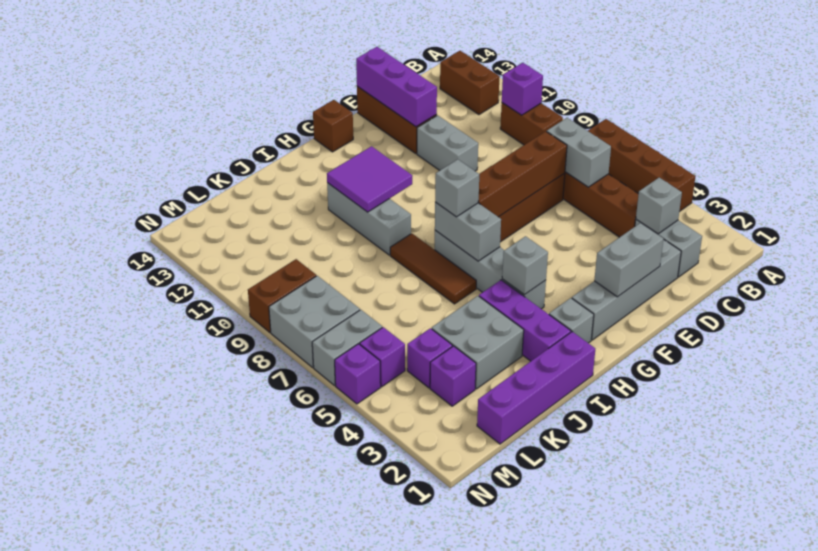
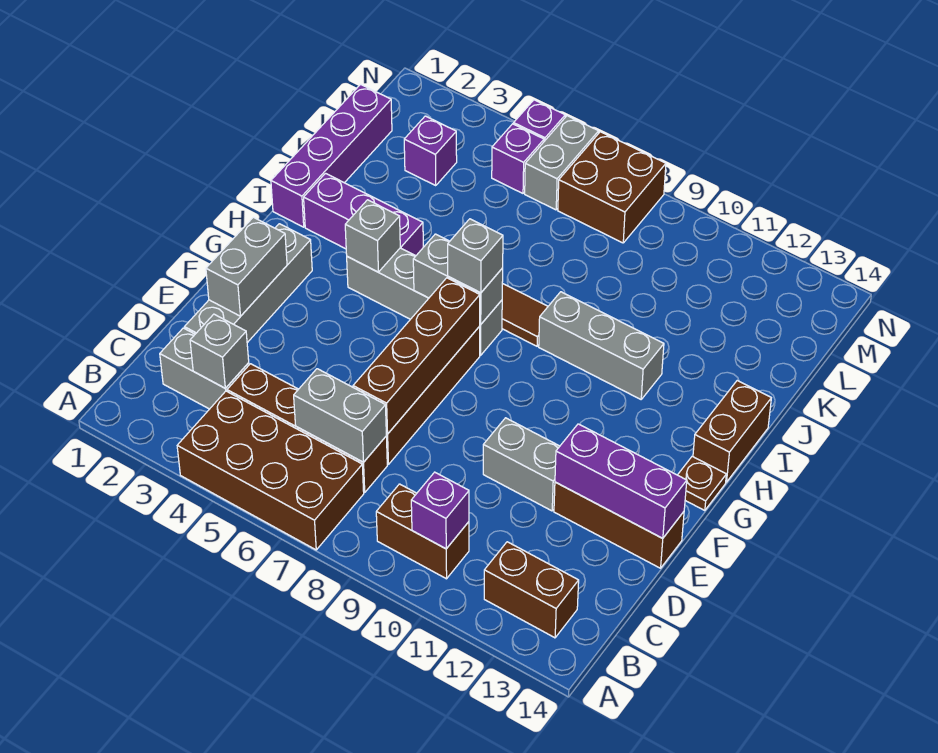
brown 1x4 brick [588,119,696,212] -> brown 2x4 brick [177,391,364,550]
brown 1x1 brick [313,100,353,152] -> brown 1x1 plate [678,456,726,511]
grey 1x1 brick [549,298,594,343] -> none
purple 2x2 tile [327,146,412,212] -> none
grey 2x2 brick [432,296,524,389] -> none
purple 1x1 brick [407,328,452,388] -> none
grey 2x2 brick [269,276,360,367] -> brown 2x2 brick [558,132,666,243]
brown 1x2 brick [248,259,316,332] -> brown 1x2 brick moved to [693,381,771,482]

